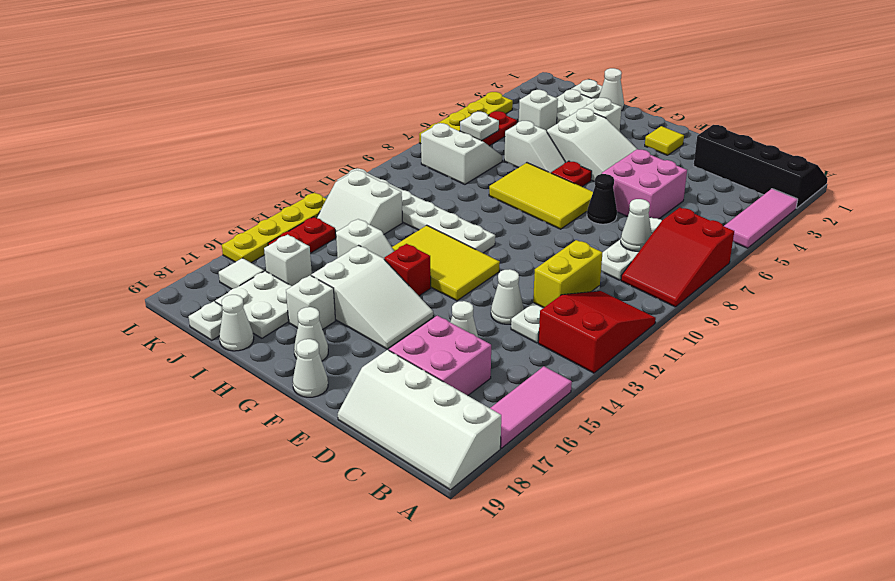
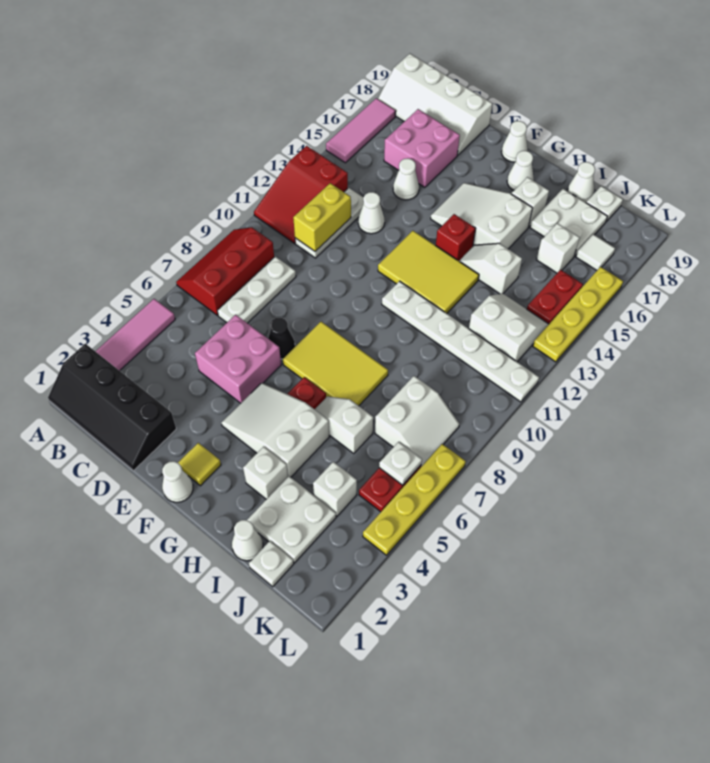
red 2x3 slope [621,208,734,307] -> red 2x3 slope turned to [176,227,274,315]
white 2x4 slope [338,350,501,490] -> white 2x4 slope turned to [378,54,492,155]
white 1x1 cone [621,199,652,251] -> white 1x1 cone moved to [162,461,193,502]
white 2x2 slope [421,123,502,184] -> white 2x2 slope turned to [375,376,459,467]

